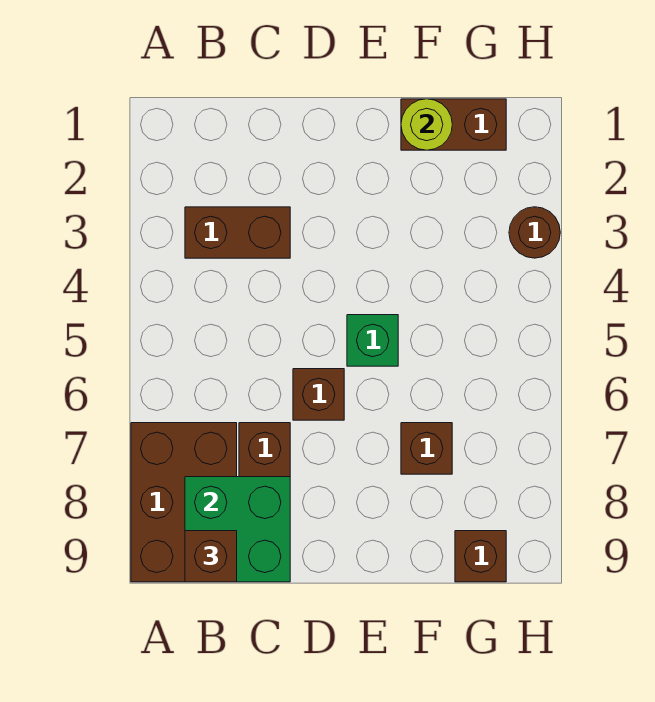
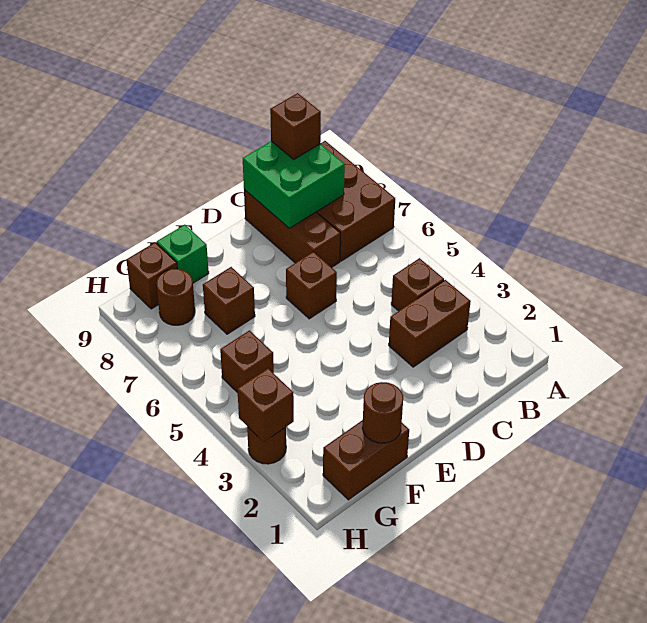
none -> brown 1x1 brick [391,258,444,311]
green 1x1 brick [347,315,398,366] -> green 1x1 brick moved to [157,225,209,283]
lime 1x1 round brick [401,99,452,150] -> brown 1x1 round brick [362,382,403,443]
none -> brown 1x1 brick [220,330,274,393]
none -> brown 1x1 round brick [156,269,195,325]
none -> brown 1x1 brick [237,369,294,442]

